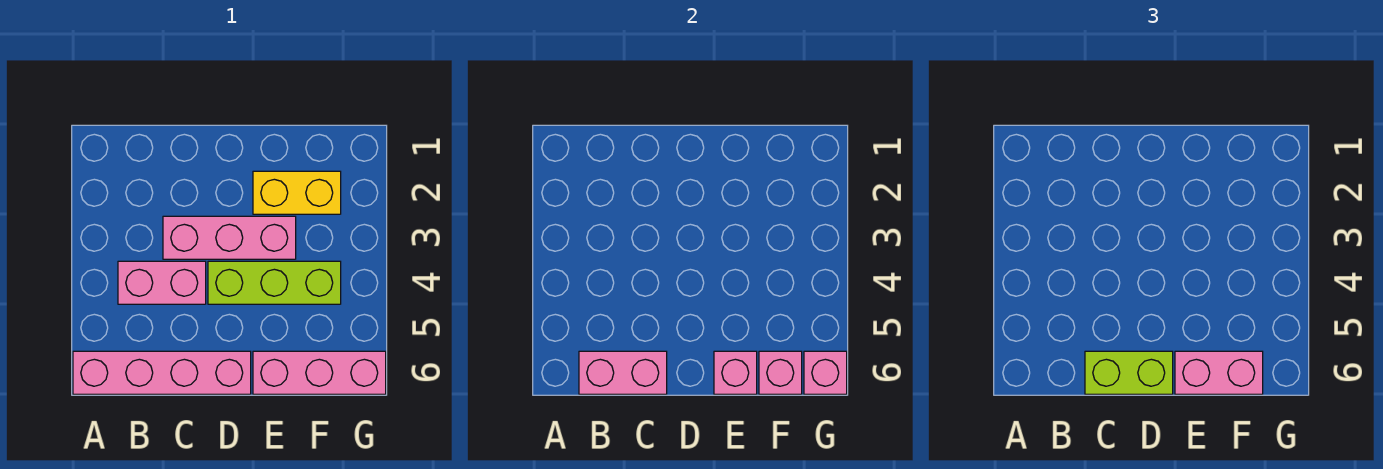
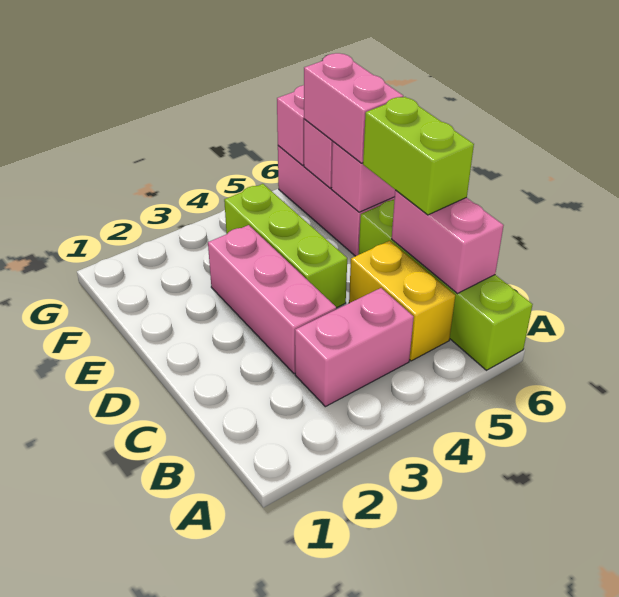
pink 1x4 brick [73,351,251,394] -> lime 1x4 brick [359,199,533,370]
pink 1x2 brick [118,261,206,304] -> pink 1x2 brick turned to [295,288,414,407]
yellow 1x2 brick [253,171,341,214] -> yellow 1x2 brick moved to [349,241,455,361]

